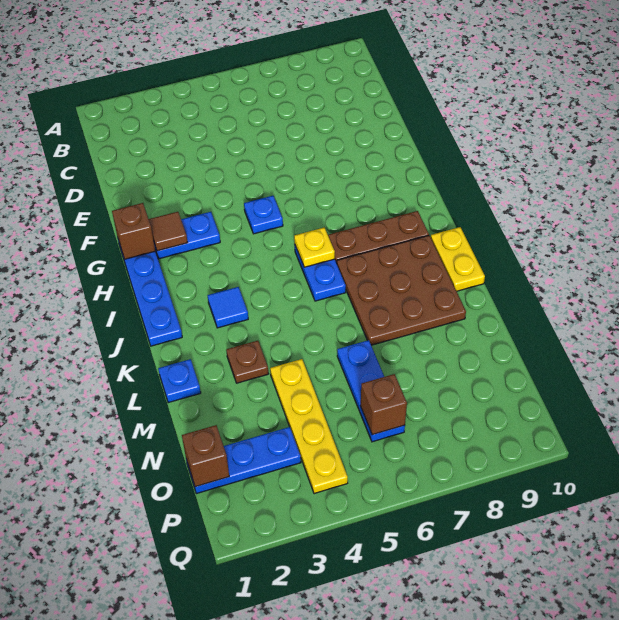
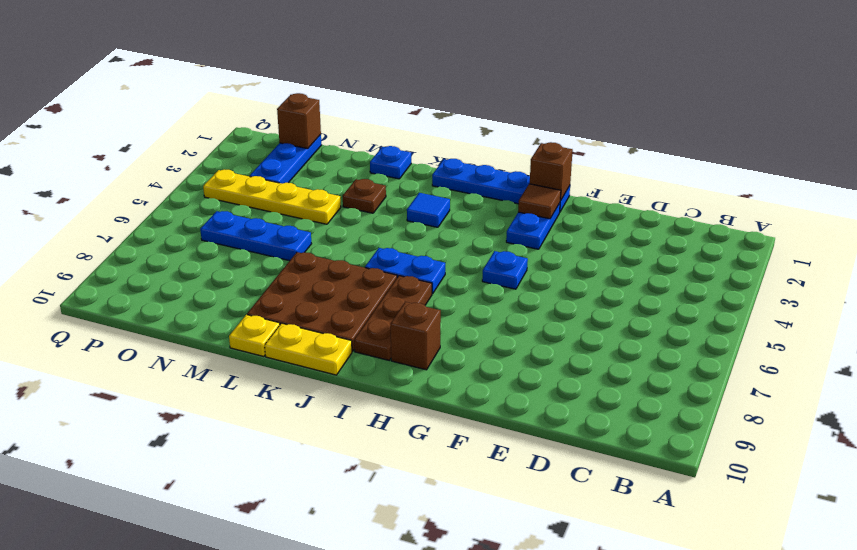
yellow 1x1 plate [294,228,335,267] -> yellow 1x1 plate moved to [229,315,280,357]
brown 1x1 brick [361,374,407,435] -> brown 1x1 brick moved to [391,302,441,370]

